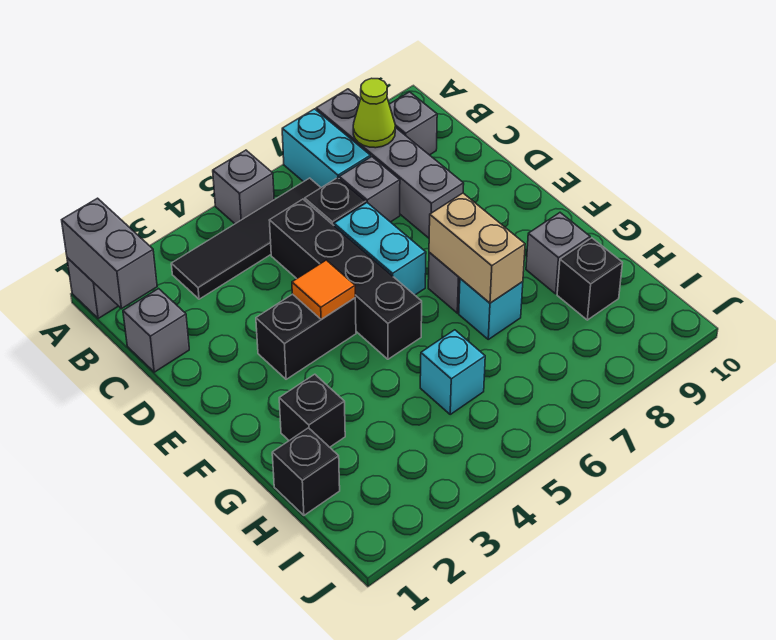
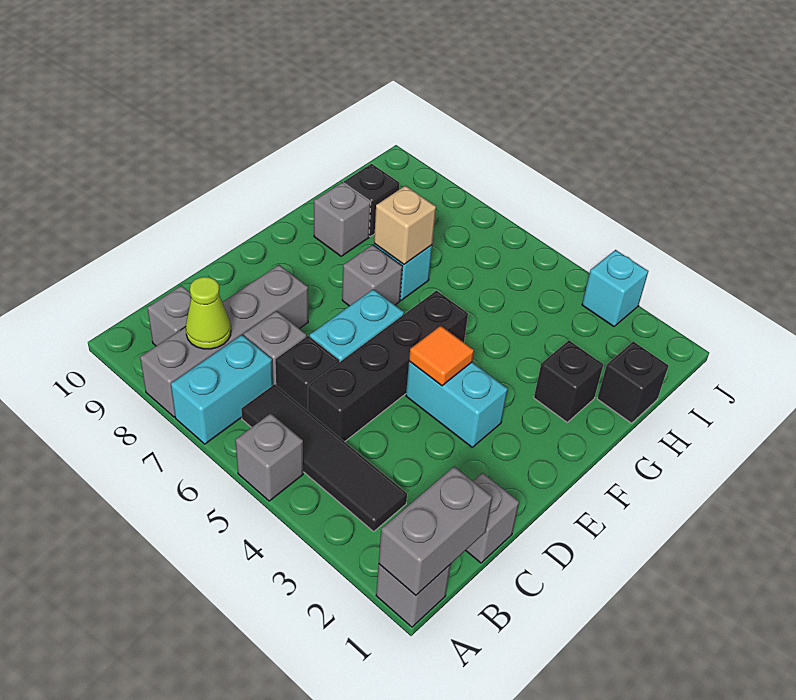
black 1x2 brick [256,294,356,379] -> cyan 1x2 brick [406,361,508,447]
tan 1x2 brick [429,193,525,303] -> tan 1x1 brick [374,186,436,264]
cyan 1x1 brick [420,330,485,414] -> cyan 1x1 brick moved to [582,250,648,326]

